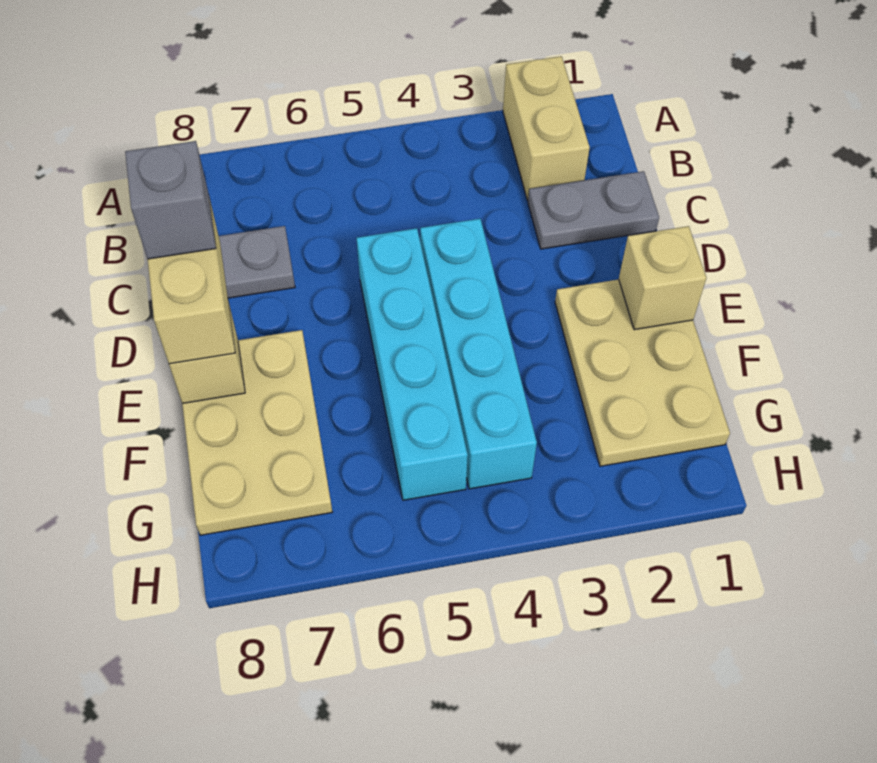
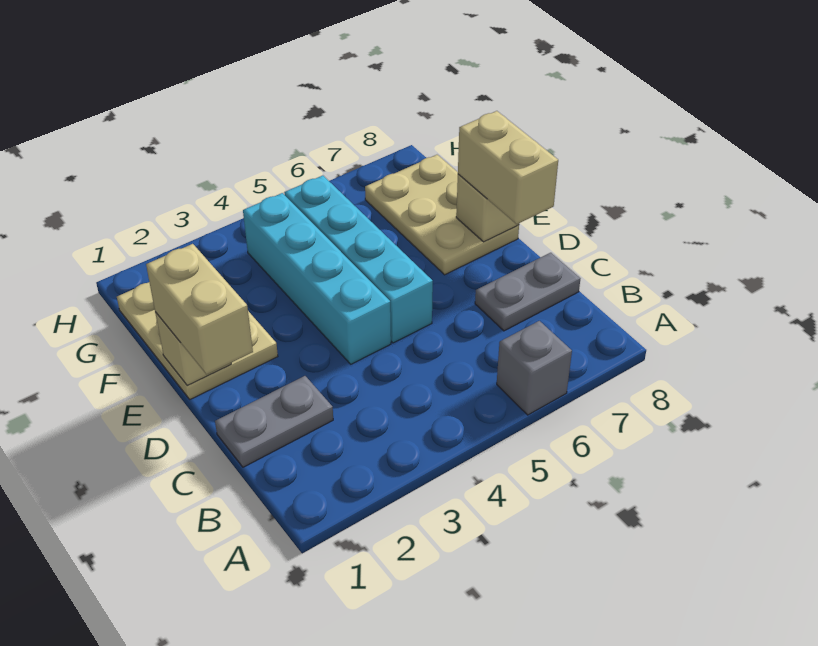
tan 1x2 brick [503,56,590,200] -> tan 1x2 brick moved to [146,244,253,374]
grey 1x1 brick [125,141,216,259] -> grey 1x1 brick moved to [497,321,572,415]

